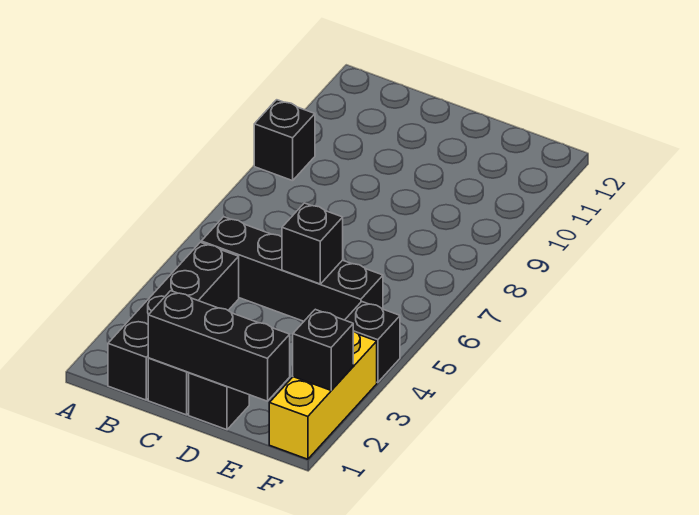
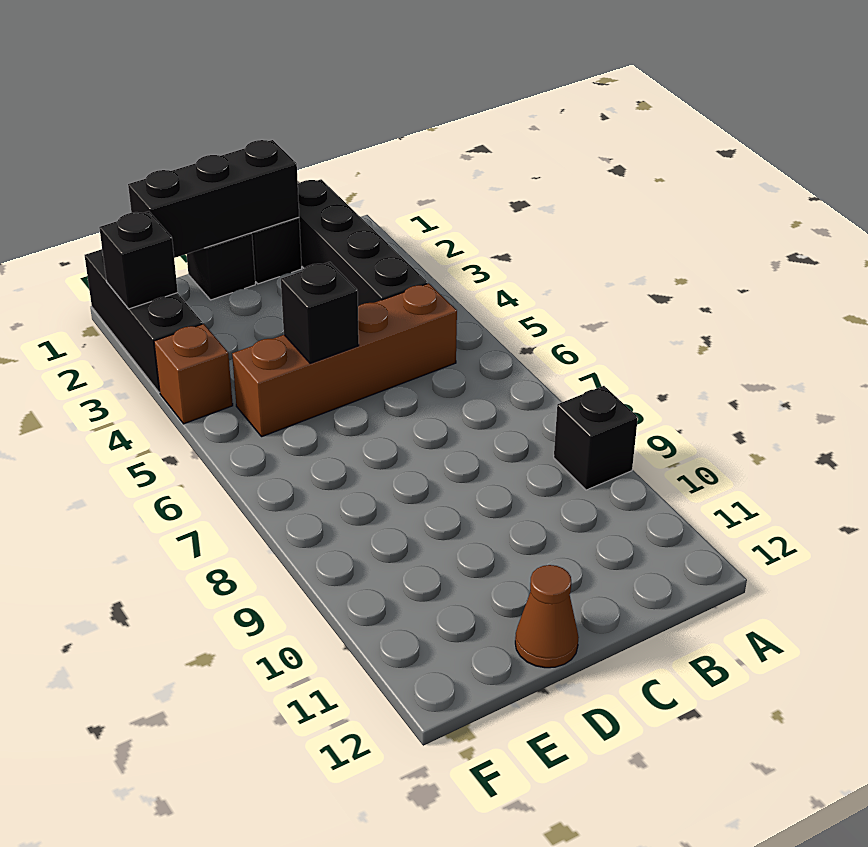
black 1x4 brick [201,217,383,321] -> brown 1x4 brick [232,283,457,436]
none -> brown 1x1 cone [515,565,579,668]
yellow 1x3 brick [269,331,377,459] -> black 1x3 brick [85,249,203,392]
black 1x1 brick [345,302,400,383] -> brown 1x1 brick [154,324,233,424]

